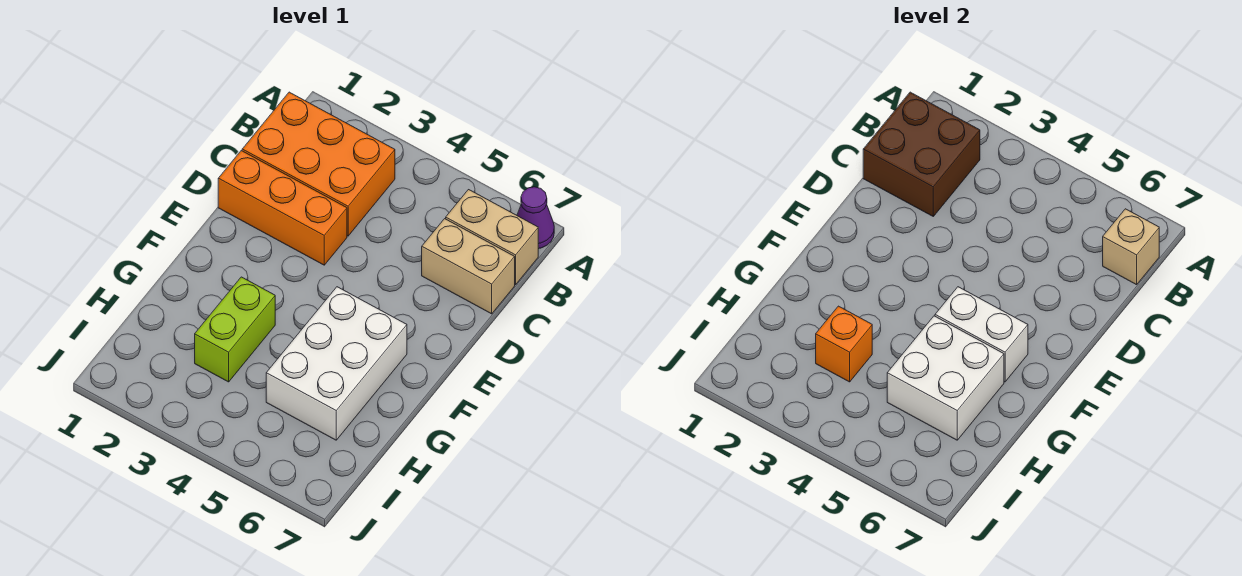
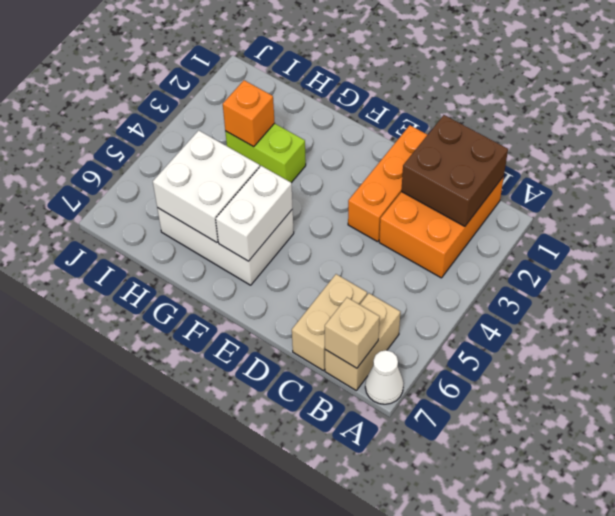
purple 1x1 cone [517,187,554,249] -> white 1x1 cone [365,350,404,404]

